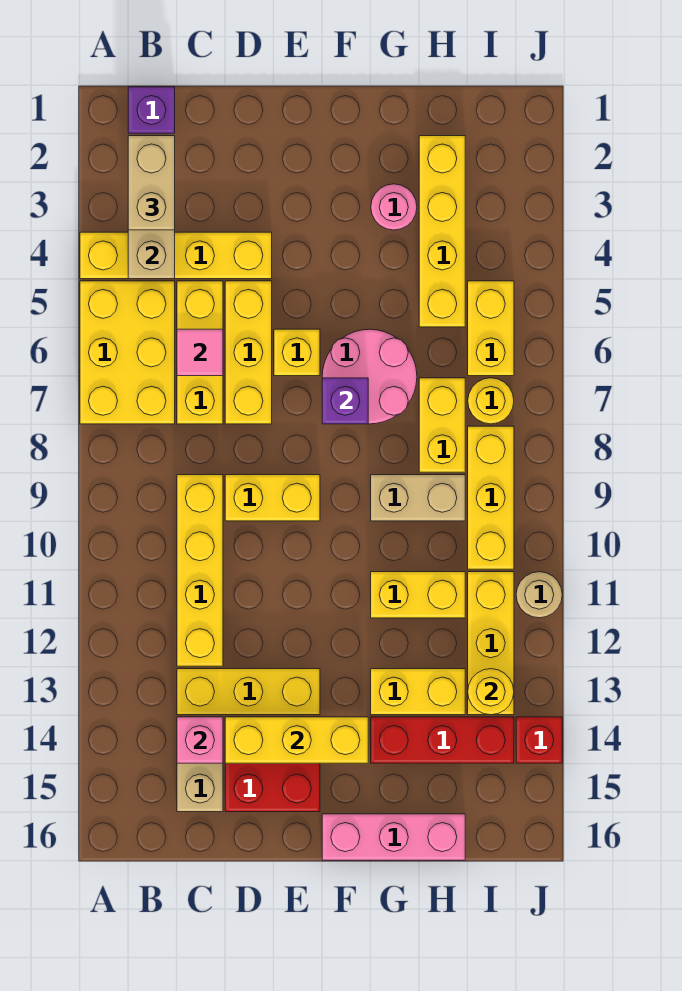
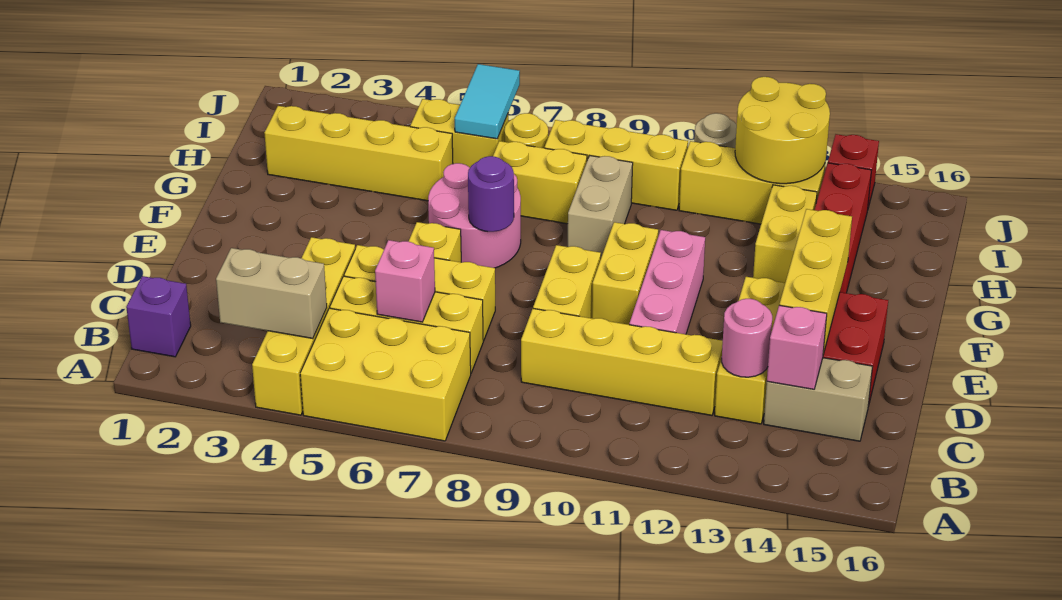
tan 1x2 brick [128,136,175,230] -> none
pink 1x1 tile [177,329,223,376] -> pink 1x1 brick [375,240,435,322]
purple 1x1 brick [322,378,368,424] -> purple 1x1 round brick [468,156,514,232]
pink 1x3 brick [322,814,465,860] -> pink 1x3 brick moved to [629,230,705,334]
pink 1x1 round brick [371,184,417,230] -> pink 1x1 round brick moved to [722,299,772,377]
yellow 1x2 brick [371,572,465,618] -> yellow 1x2 brick moved to [592,222,658,325]
none -> cyan 1x2 tile [455,64,520,139]
yellow 1x1 round brick [468,669,514,715] -> yellow 2x2 round brick [735,77,830,184]

